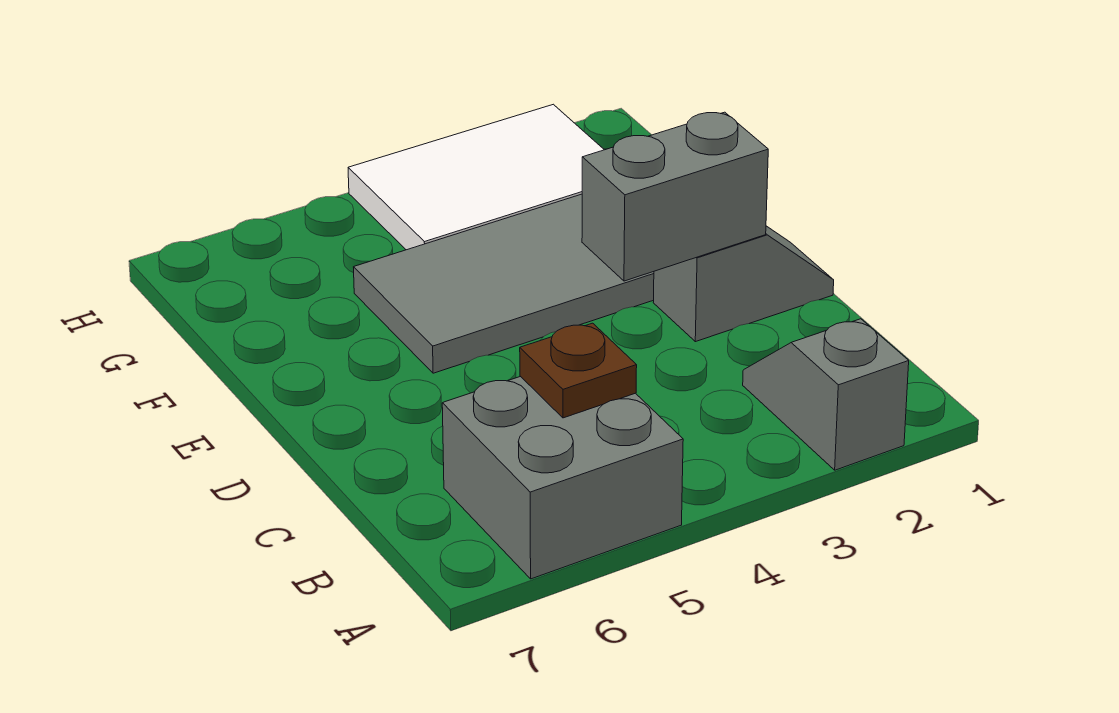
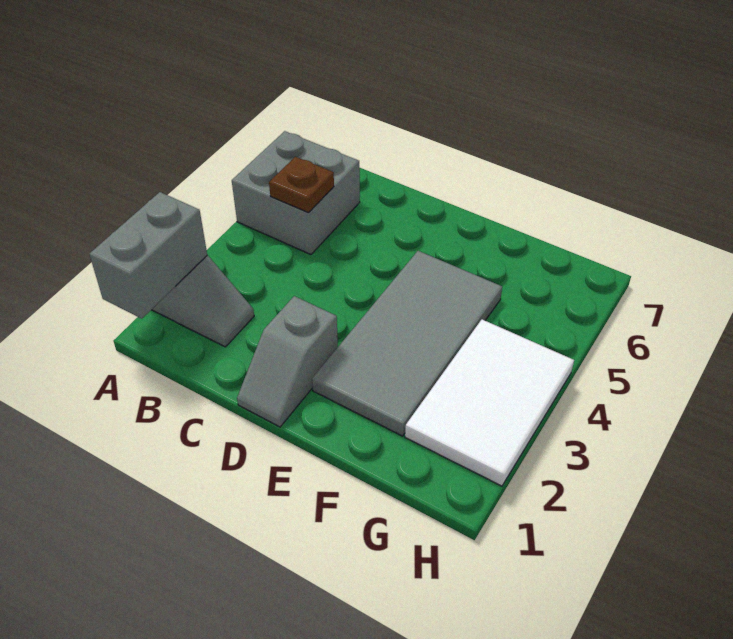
grey 1x2 brick [582,112,768,281] -> grey 1x2 brick moved to [89,192,207,319]

